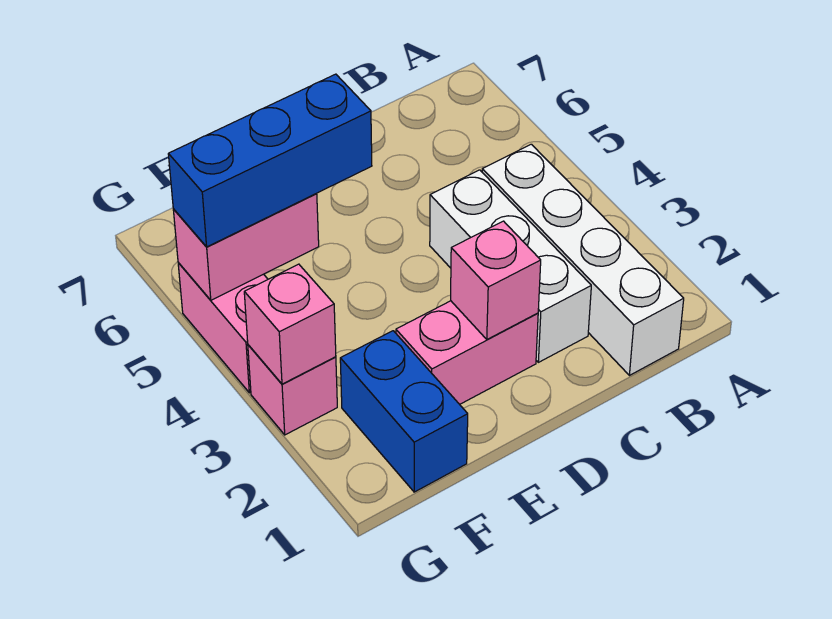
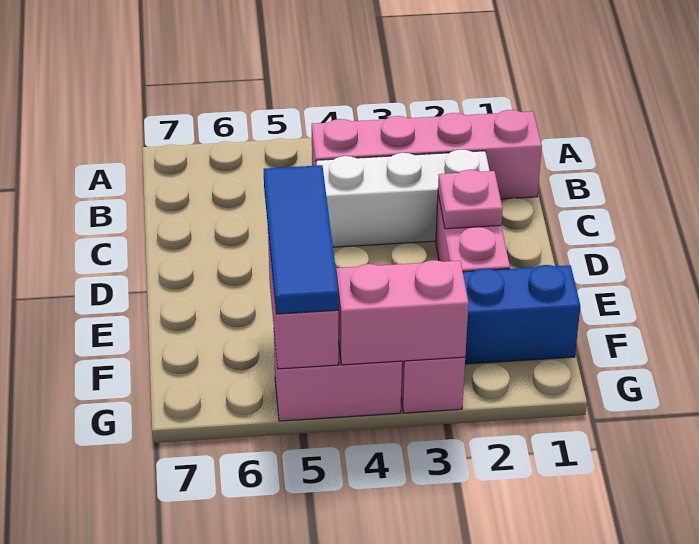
white 1x4 brick [482,144,684,375] -> pink 1x4 brick [312,110,542,199]
pink 1x1 brick [451,221,541,339] -> pink 1x1 plate [438,170,503,229]
blue 1x3 brick [168,74,372,247] -> blue 1x3 tile [264,165,339,314]
pink 1x1 brick [244,264,336,384] -> pink 1x2 brick [336,260,469,365]

